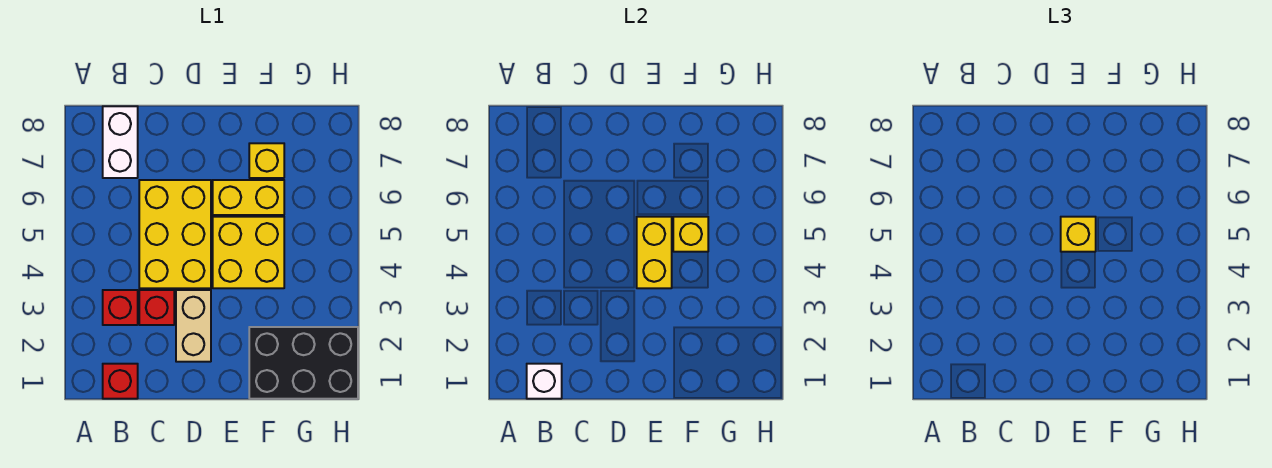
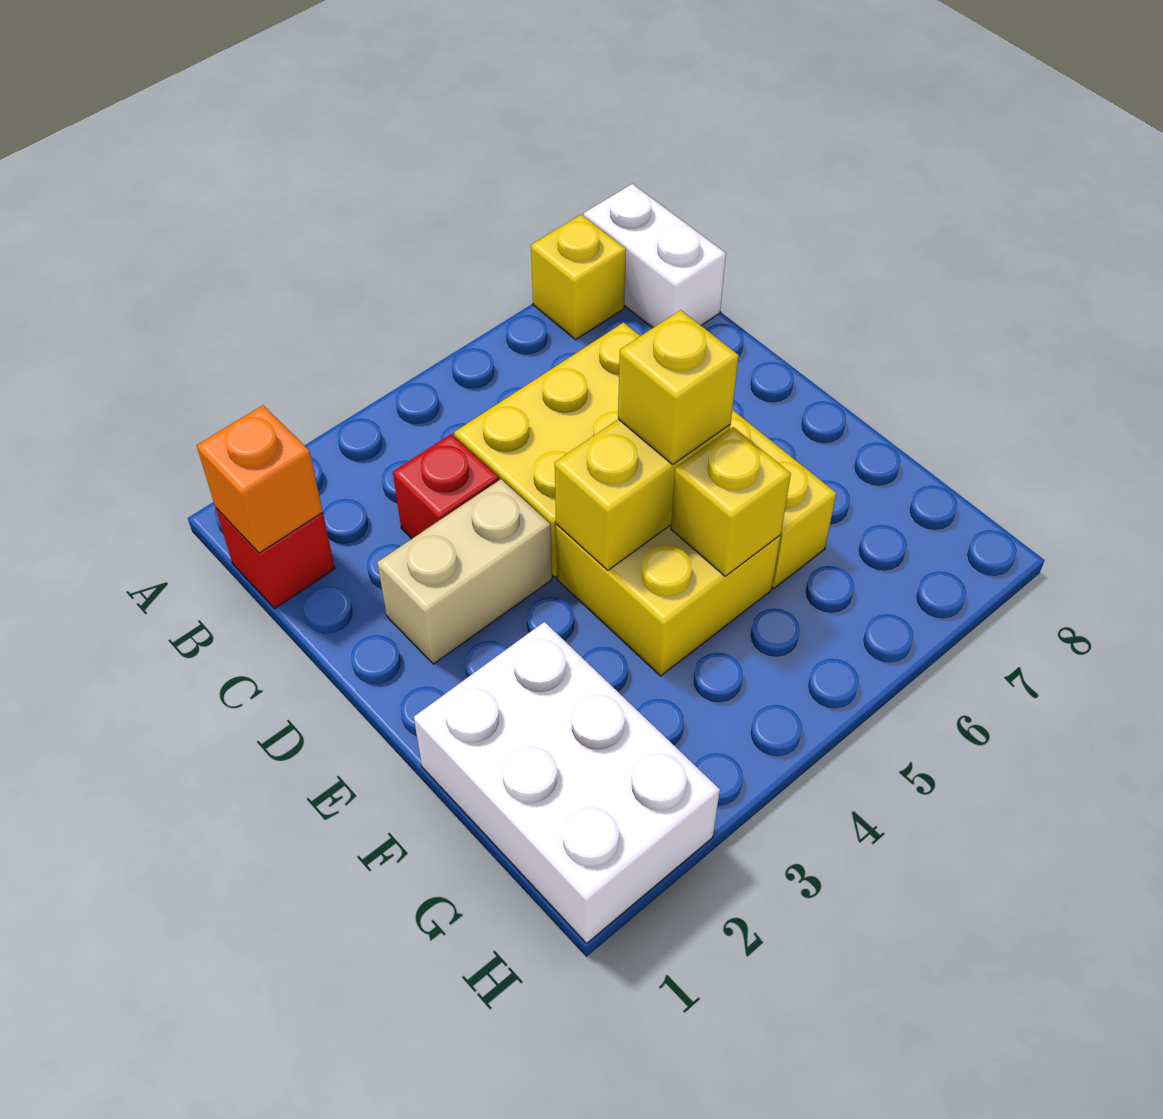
white 1x1 brick [527,364,562,399] -> orange 1x1 brick [197,405,323,553]
red 1x1 brick [103,290,138,325] -> none
white 1x2 brick [103,106,138,178] -> white 1x2 brick turned to [584,184,726,328]
black 2x3 brick [249,327,358,399] -> white 2x3 brick [414,622,720,943]
yellow 1x1 brick [249,143,284,178] -> yellow 1x1 brick moved to [531,215,626,340]

